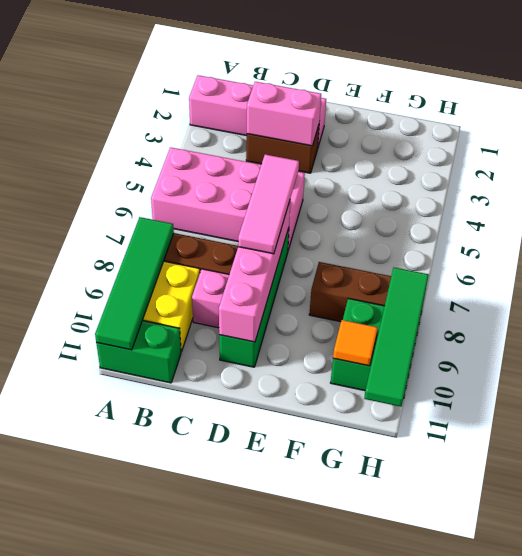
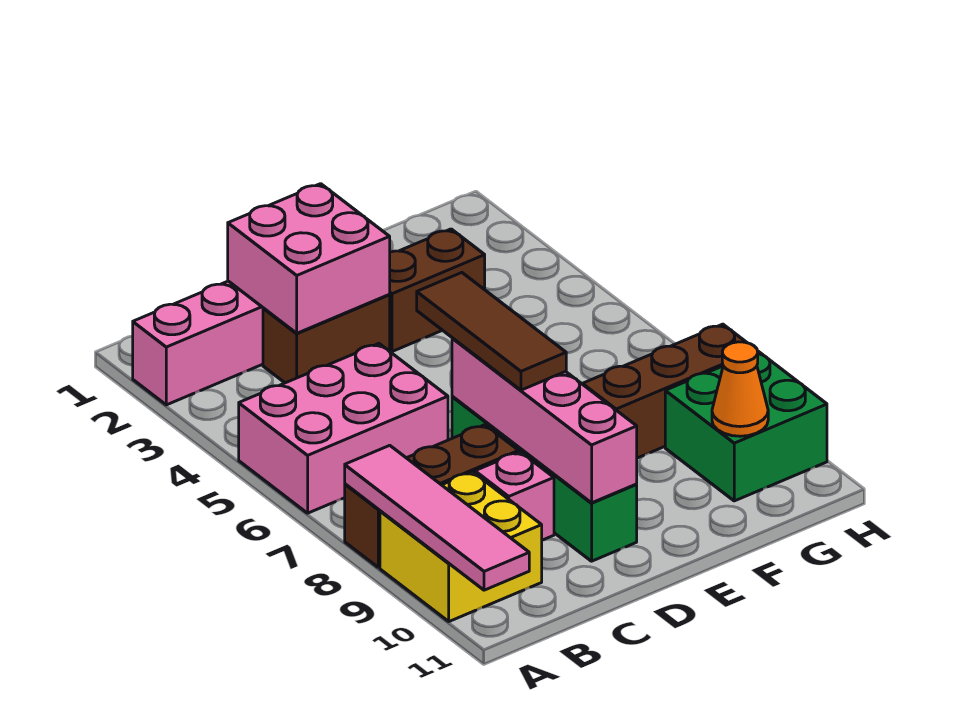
pink 2x4 brick [151,147,305,250] -> pink 2x3 brick [239,344,448,513]
green 1x4 tile [95,217,174,350] -> pink 1x4 tile [345,445,529,590]
green 1x2 brick [96,321,181,383] -> none
pink 1x2 brick [247,82,321,146] -> pink 2x2 brick [228,184,390,333]
pink 1x3 tile [238,155,299,254] -> brown 1x3 tile [417,273,566,390]
none -> brown 1x2 brick [389,229,485,352]
orange 1x1 tile [333,320,378,366] -> orange 1x1 cone [712,342,768,436]
green 1x4 tile [364,268,429,407] -> none

